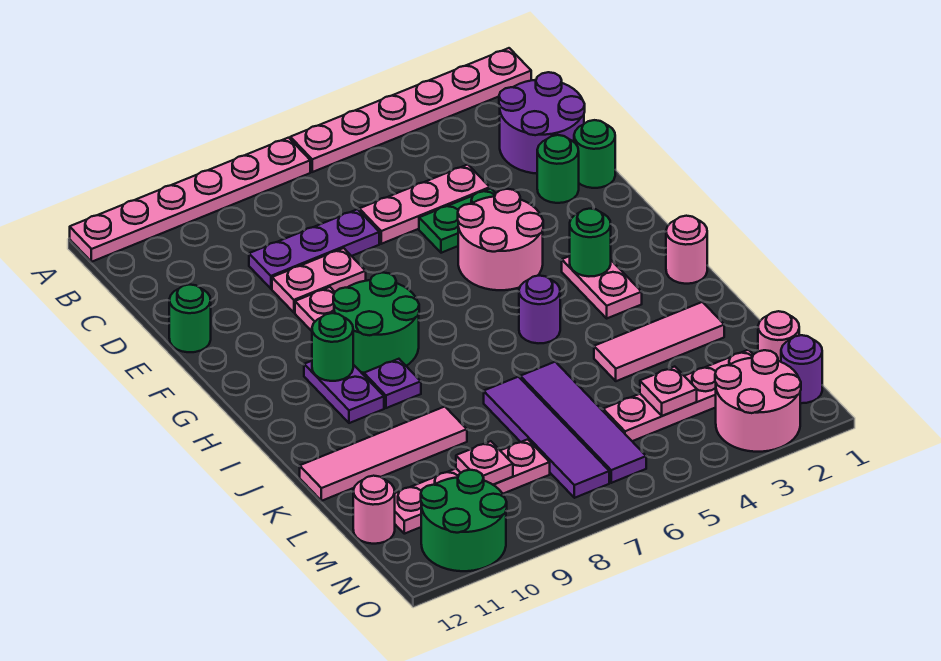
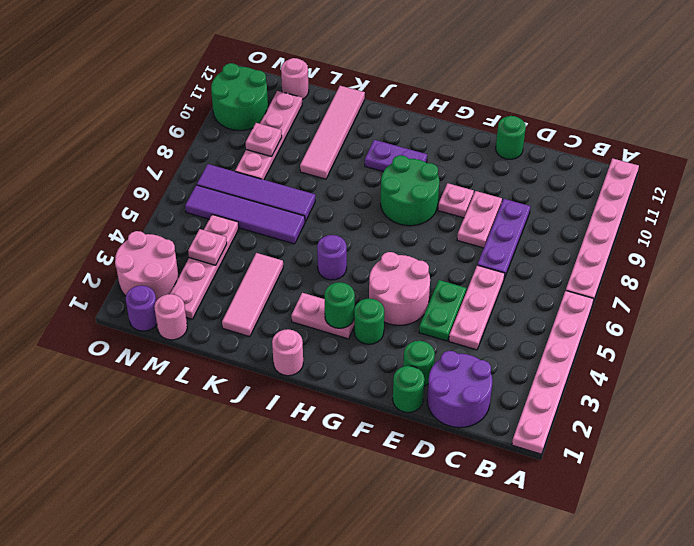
green 1x1 round brick [312,313,353,381] -> green 1x1 round brick moved to [354,298,384,344]
purple 1x1 plate [364,359,421,408] -> none

